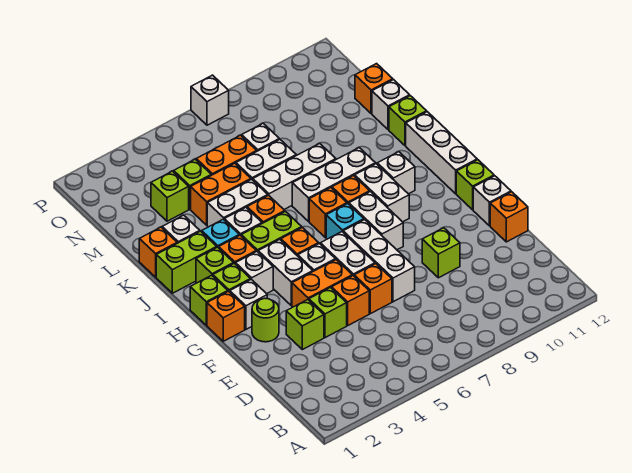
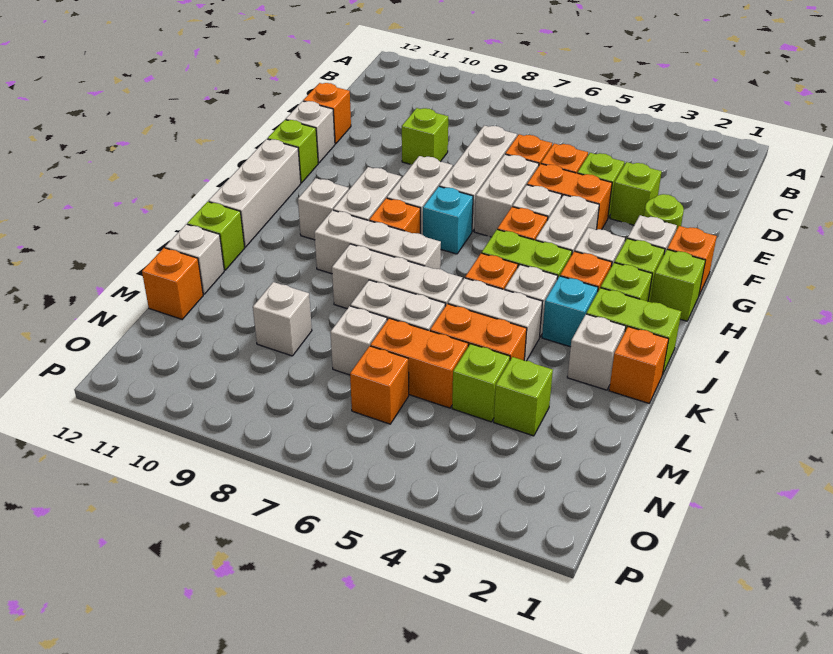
orange 1x1 brick [309,188,347,238] -> orange 1x1 brick moved to [350,346,409,424]
white 1x1 brick [191,75,229,125] -> white 1x1 brick moved to [253,282,312,356]

